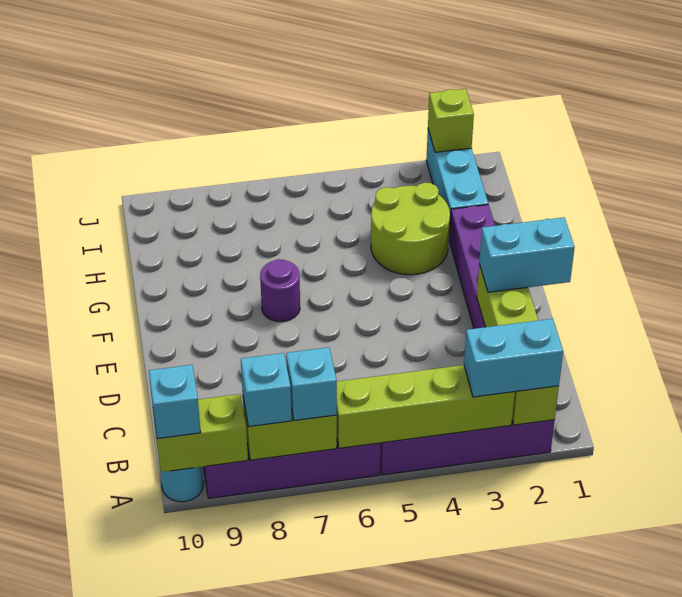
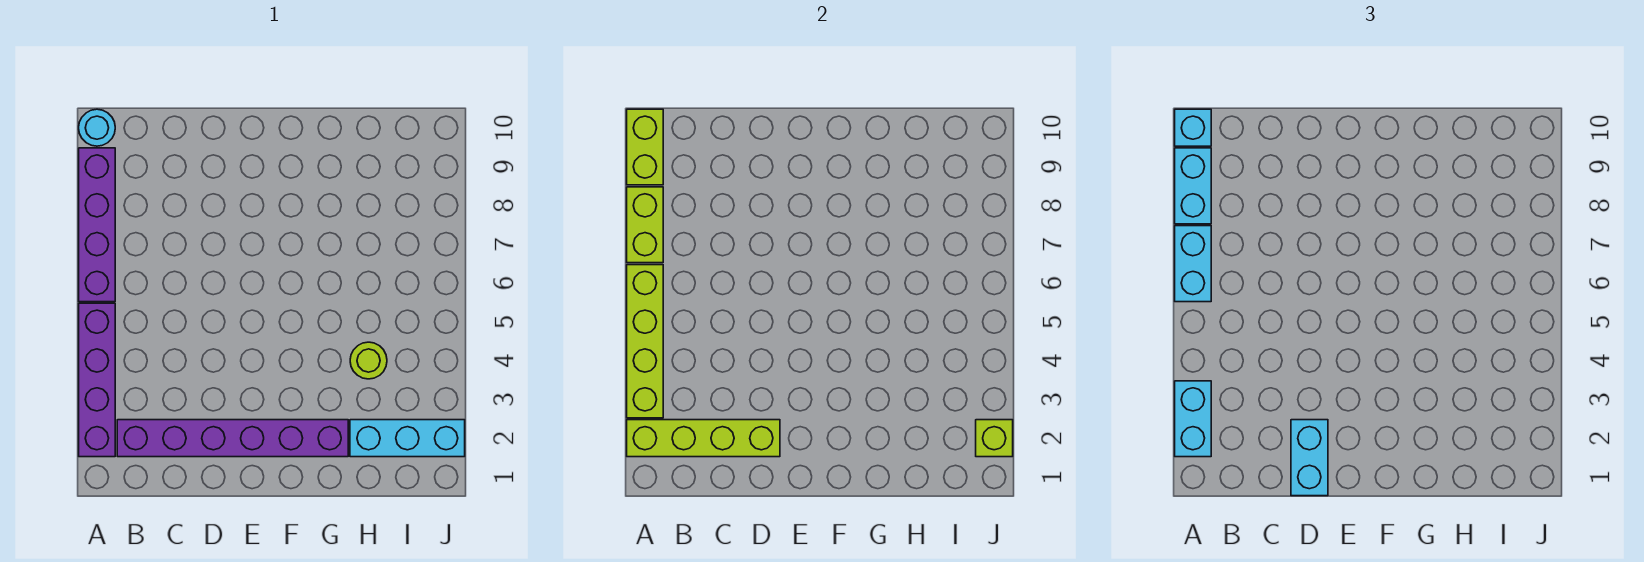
cyan 1x1 brick [286,347,337,421] -> cyan 1x2 brick [1175,226,1211,302]
cyan 1x1 brick [241,353,292,427] -> cyan 1x2 brick [1175,148,1211,224]
purple 1x1 round brick [260,259,300,322] -> none
lime 2x2 round brick [371,183,450,275] -> lime 1x1 round brick [350,342,387,379]

